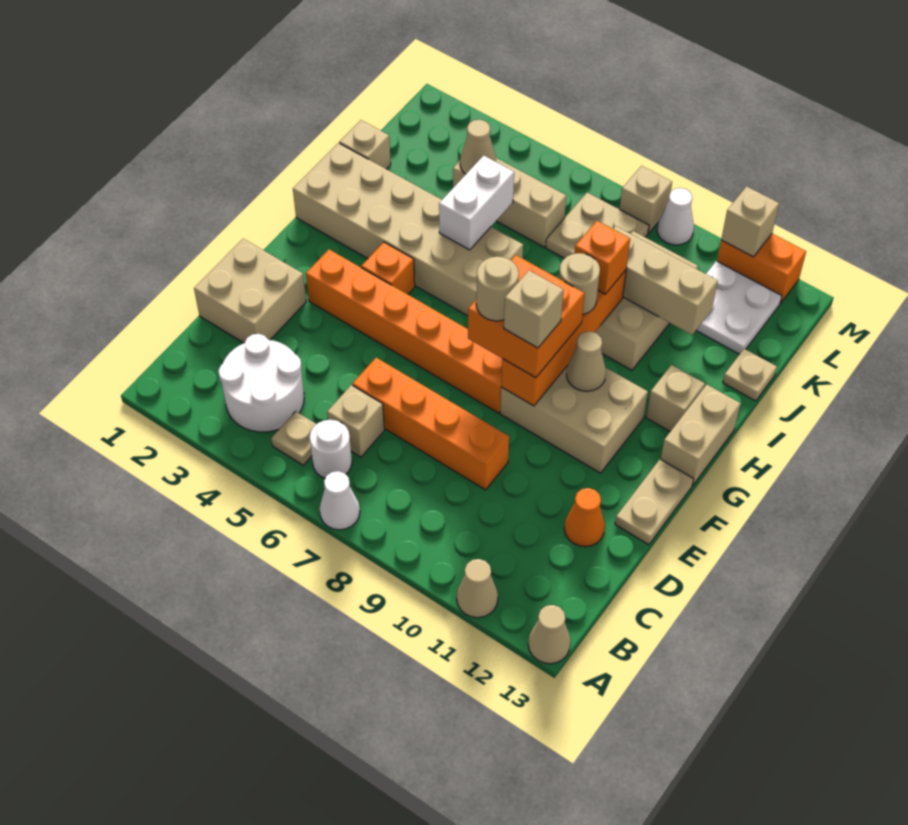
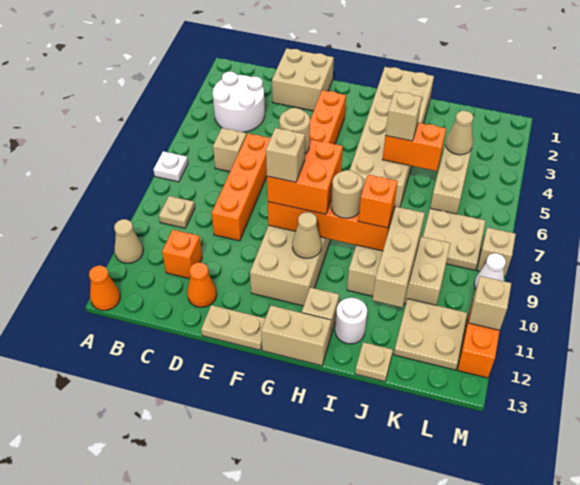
white 1x1 cone [320,471,360,530] -> white 1x1 plate [153,151,188,182]
tan 1x1 cone [528,605,570,664] -> orange 1x1 cone [89,266,120,311]
tan 1x1 plate [271,411,316,465] -> tan 1x1 plate moved to [159,196,195,228]
white 1x1 round brick [310,420,352,478] -> white 1x1 round brick moved to [335,298,367,344]
orange 1x1 brick [361,242,415,294] -> orange 1x1 brick moved to [162,230,202,279]
white 1x2 brick [439,155,514,250] -> orange 1x2 brick [383,123,446,171]
tan 1x1 brick [339,120,391,169] -> tan 1x1 brick moved to [385,92,422,141]
white 2x2 plate [696,261,782,354] -> tan 2x2 plate [394,299,467,370]

